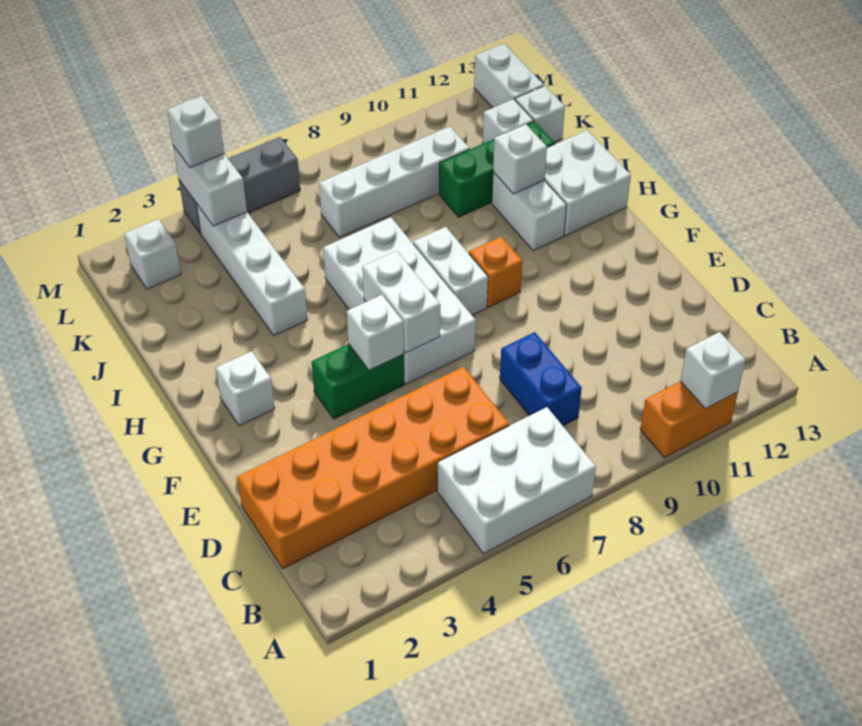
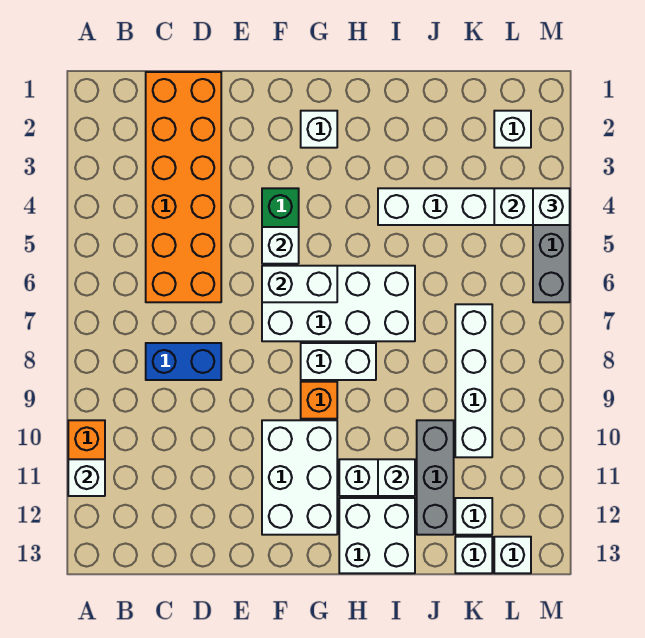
white 2x3 brick [437,407,596,554] -> white 2x3 brick moved to [262,420,337,535]
green 1x3 brick [439,121,555,217] -> grey 1x3 brick [417,420,454,535]
white 1x2 brick [474,44,544,108] -> white 1x1 brick [494,537,531,573]

